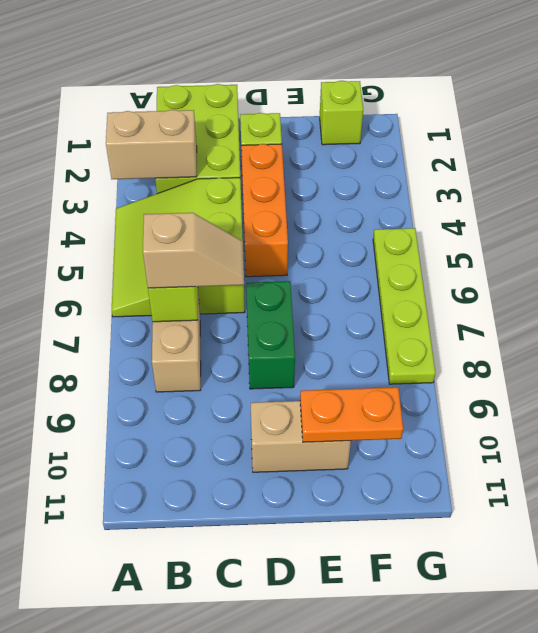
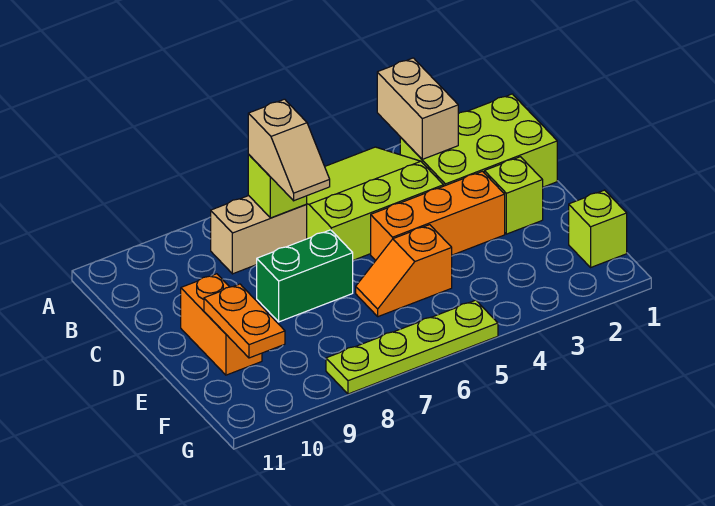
tan 1x2 brick [251,401,351,472] -> orange 1x2 brick [181,274,262,375]
none -> orange 1x2 slope [356,225,452,317]

